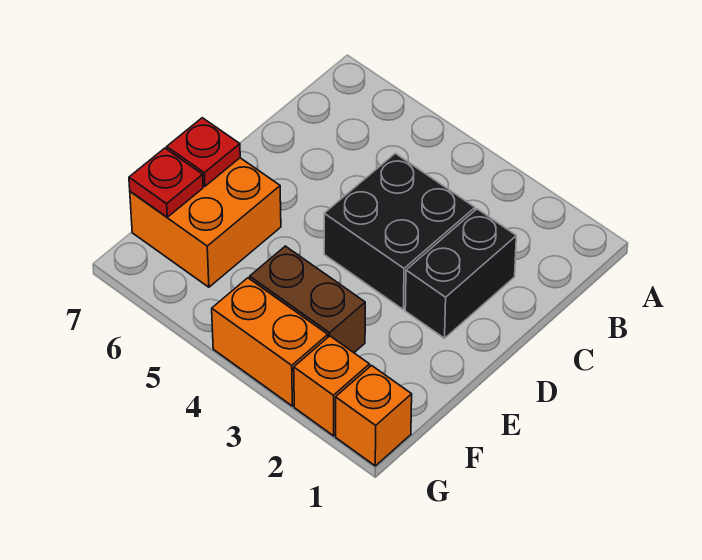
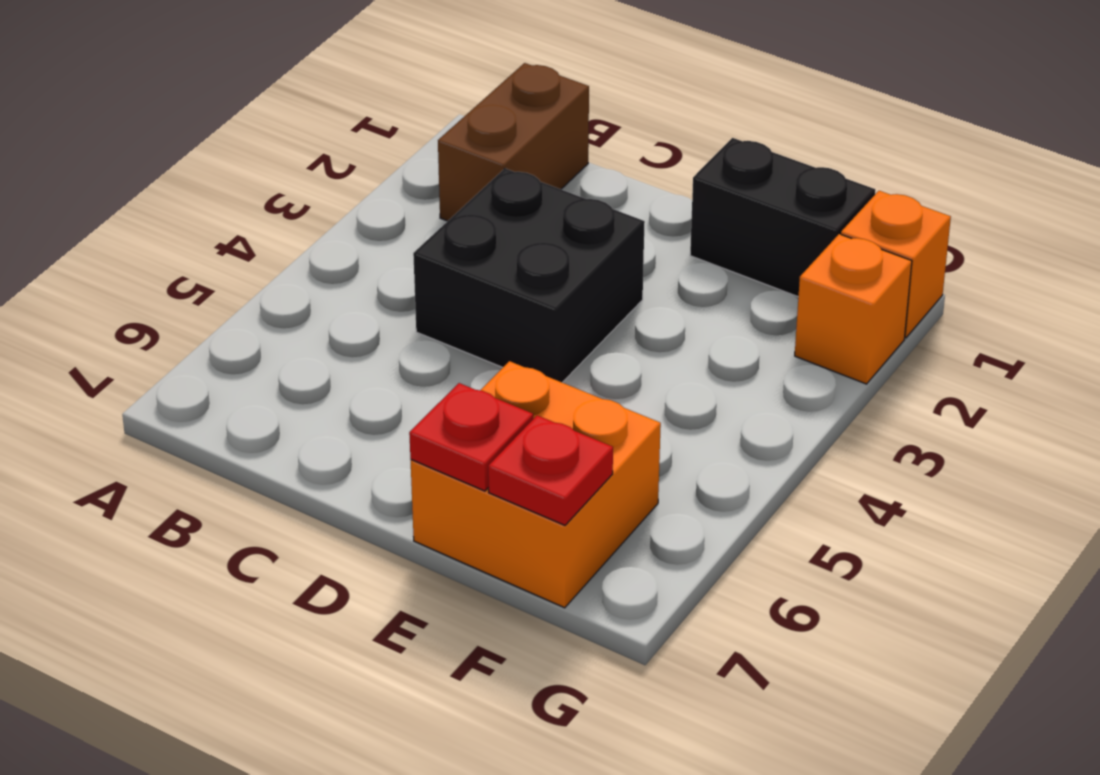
black 1x2 brick [405,209,516,338] -> black 1x2 brick moved to [690,138,875,297]
brown 1x2 brick [250,246,365,353] -> brown 1x2 brick moved to [438,63,589,221]
orange 1x2 brick [212,278,328,406] -> none

